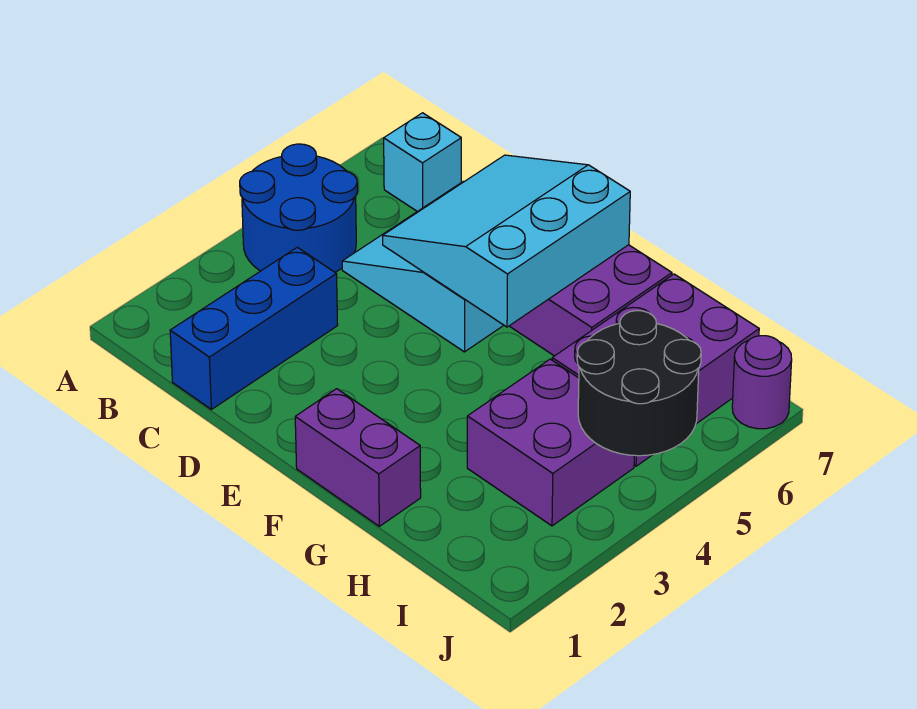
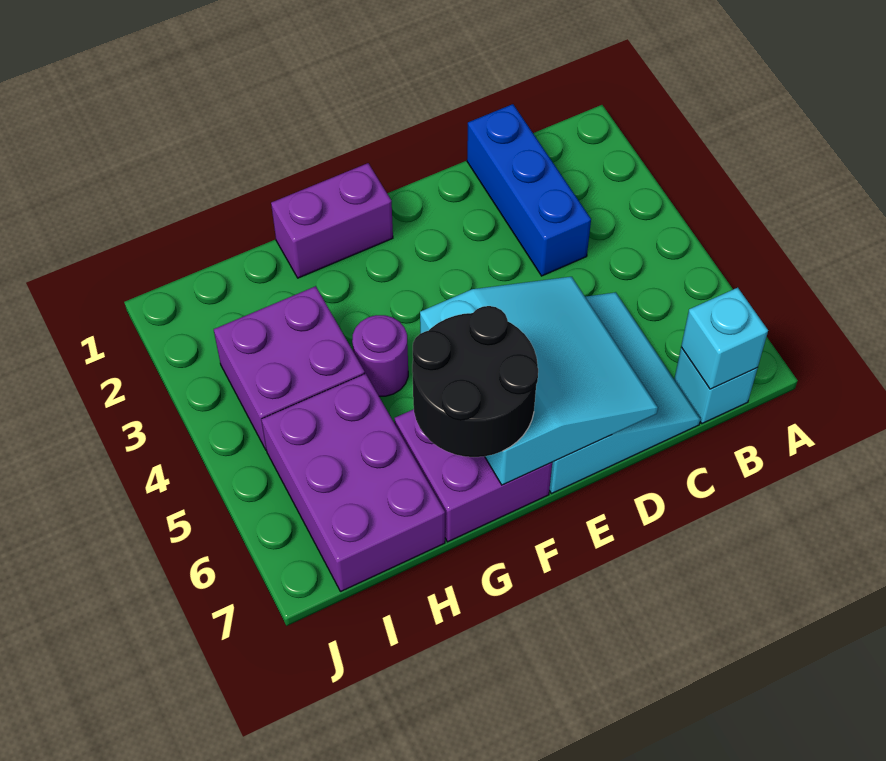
blue 2x2 round brick [240,144,357,272] -> none
none -> cyan 1x1 brick [681,288,768,389]
black 2x2 round brick [577,311,701,456] -> black 2x2 round brick moved to [412,306,538,457]
purple 1x1 round brick [732,336,792,429] -> purple 1x1 round brick moved to [352,315,408,396]

